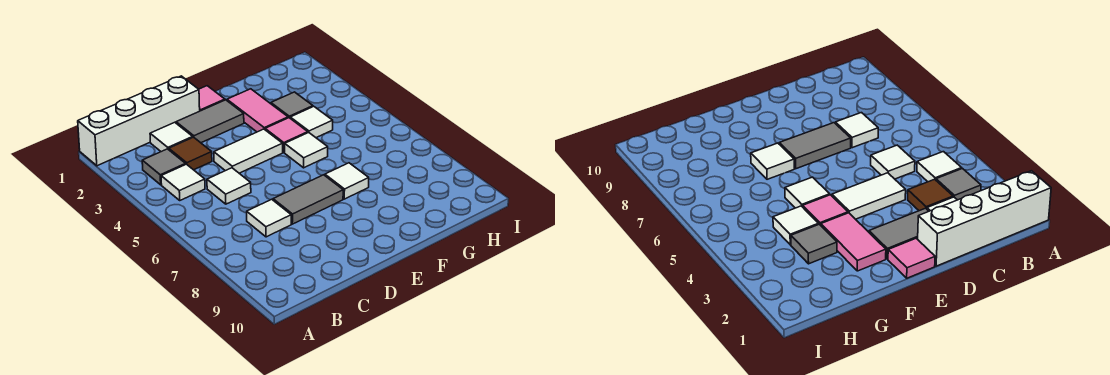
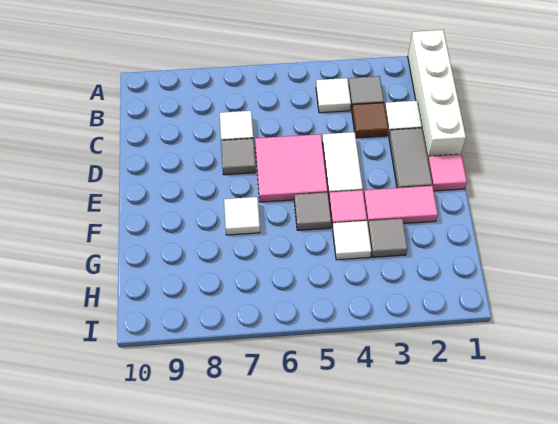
white 1x1 tile [207,168,251,204] -> none
none -> pink 2x2 tile [255,134,328,202]
grey 1x2 tile [273,175,343,224] -> grey 1x1 tile [221,138,256,175]
white 1x1 tile [285,132,328,168] -> grey 1x1 tile [294,192,331,230]

